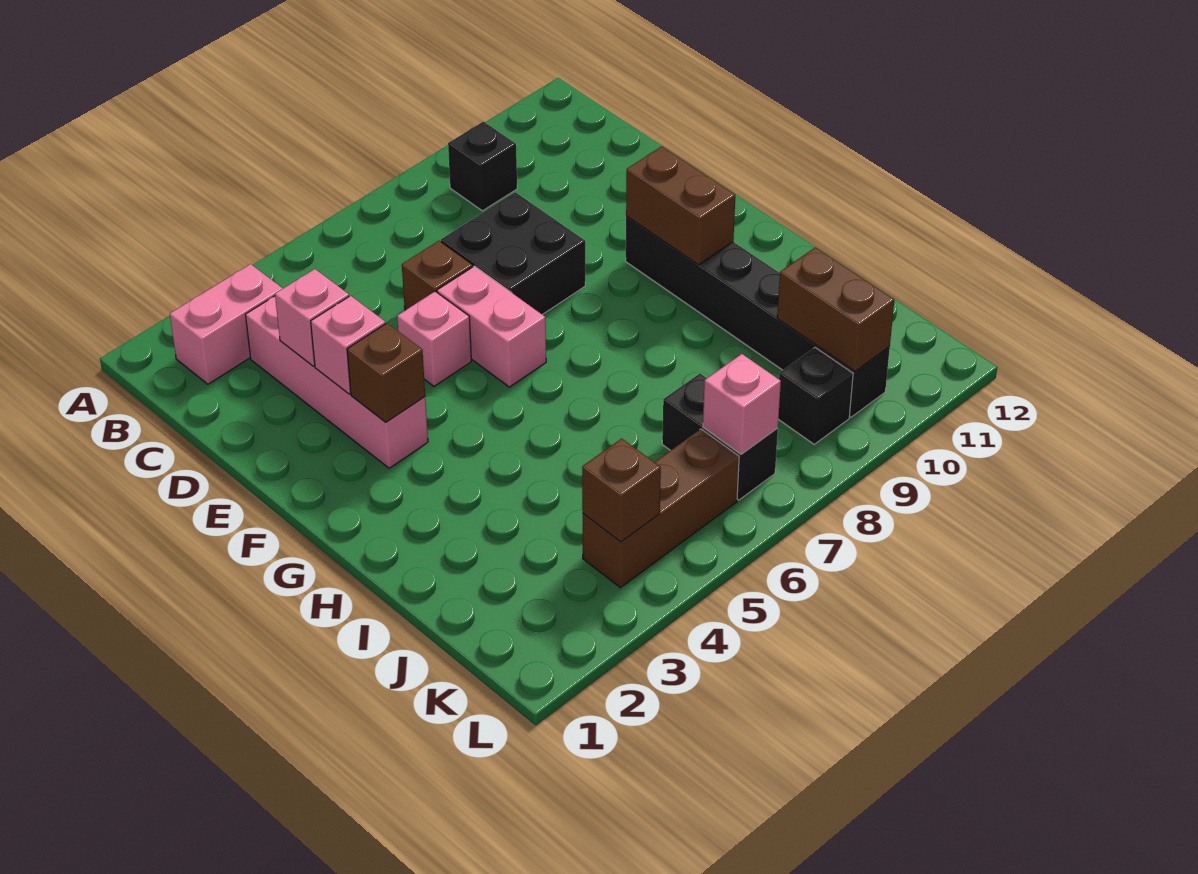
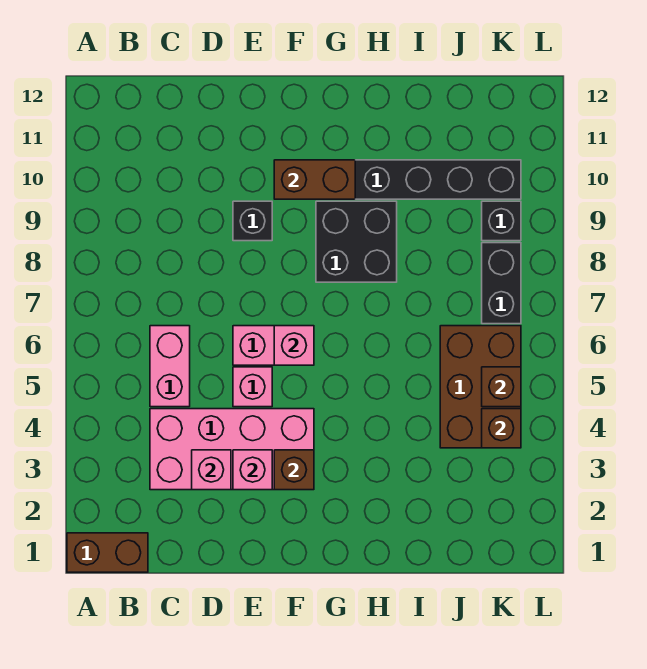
pink 1x2 brick [170,264,283,384] -> pink 1x2 brick moved to [150,326,190,407]
black 1x1 brick [448,122,517,211] -> black 1x1 brick moved to [233,201,272,241]
pink 1x4 brick [246,296,428,468] -> pink 2x4 brick [150,409,314,490]
brown 1x1 brick [402,241,473,310] -> brown 1x1 brick moved to [482,367,521,407]
black 2x2 brick [441,192,585,315] -> black 2x2 brick moved to [316,201,397,282]
black 1x2 brick [662,374,778,500] -> black 1x2 brick turned to [482,243,521,324]
brown 1x2 brick [777,247,894,371] -> brown 1x2 brick moved to [67,533,148,572]
brown 1x3 brick [583,429,739,588] -> brown 2x3 brick [440,326,521,448]
pink 1x1 brick [703,354,781,454] -> pink 1x1 brick moved to [274,326,314,365]

